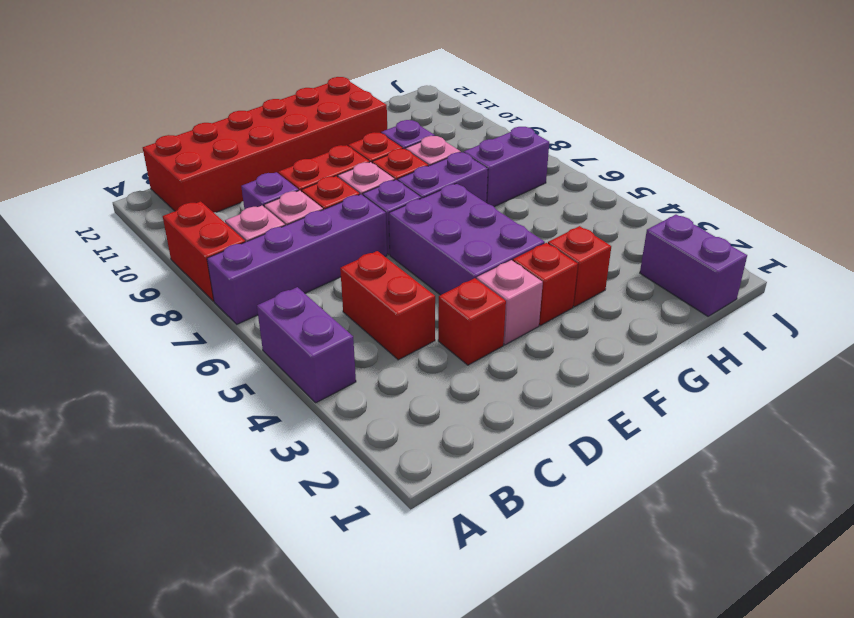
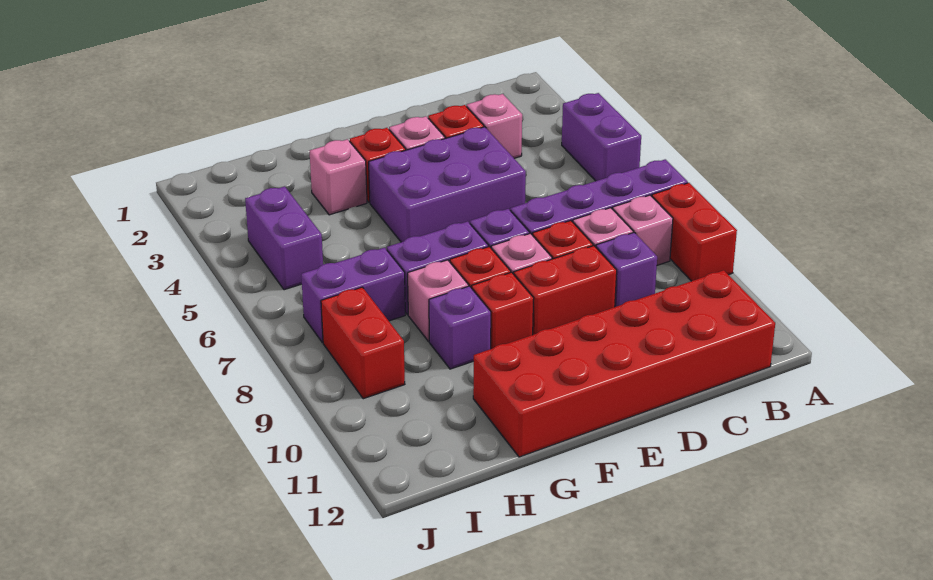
none -> pink 1x1 brick [467,94,522,158]
red 1x2 brick [340,251,435,360] -> red 1x2 brick moved to [321,287,405,399]
purple 2x3 brick [389,184,545,295] -> purple 2x3 brick turned to [369,127,526,242]
red 1x1 brick [548,226,611,307] -> pink 1x1 brick [310,139,367,215]
purple 1x2 brick [640,215,747,316] -> purple 1x2 brick moved to [245,186,323,290]

